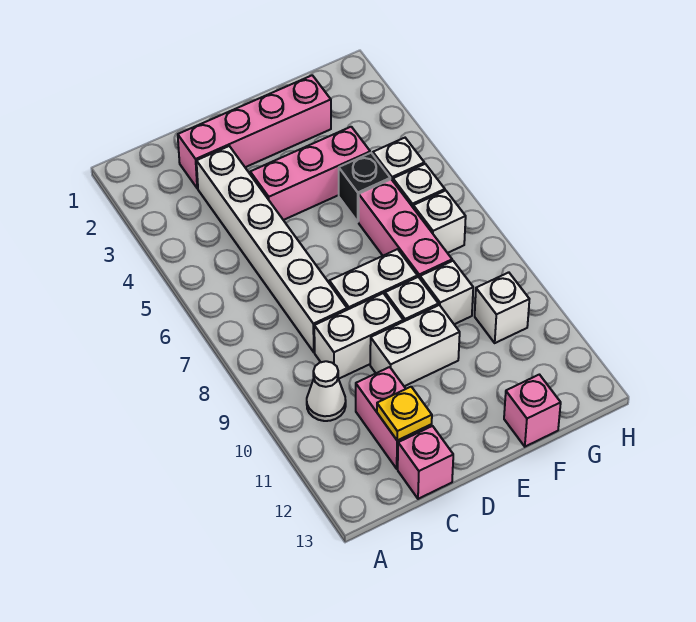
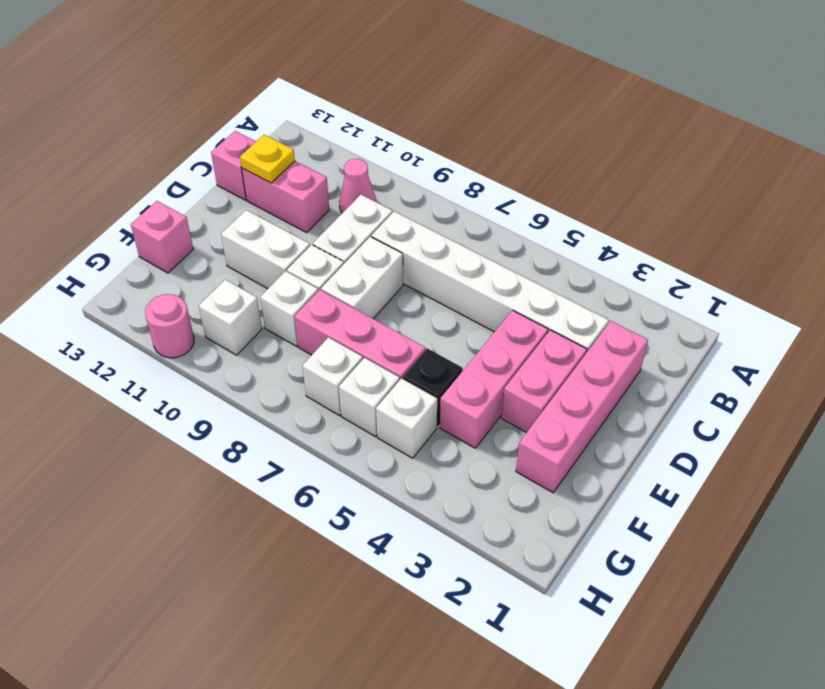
white 1x1 cone [307,361,346,421] -> pink 1x1 cone [339,159,376,213]
none -> pink 1x2 brick [501,330,587,433]
white 1x2 brick [370,305,460,386] -> white 1x2 brick turned to [221,210,310,289]
none -> pink 1x1 round brick [145,294,194,358]

